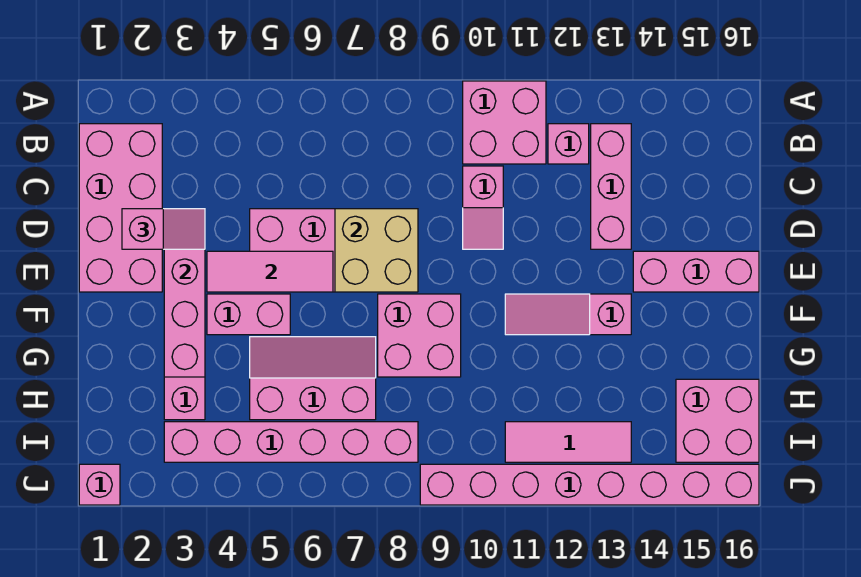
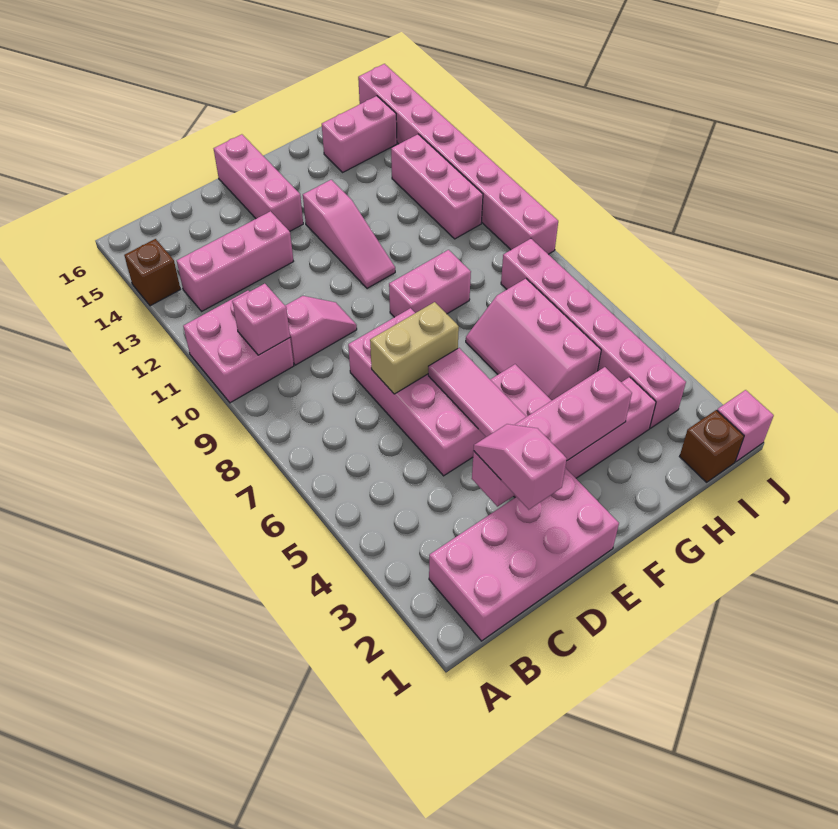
none -> brown 1x1 brick [124,239,181,306]
pink 1x1 brick [548,124,589,164] -> pink 1x1 brick moved to [232,284,290,355]
tan 2x2 brick [335,209,418,292] -> tan 1x2 brick [370,302,459,394]
pink 2x2 brick [378,294,461,377] -> pink 1x2 brick [389,250,471,317]
pink 2x2 brick [676,379,759,462] -> pink 1x2 brick [321,96,397,172]
none -> brown 1x1 brick [680,410,744,482]
pink 1x3 tile [505,422,631,462] -> pink 1x3 brick [391,134,483,239]

